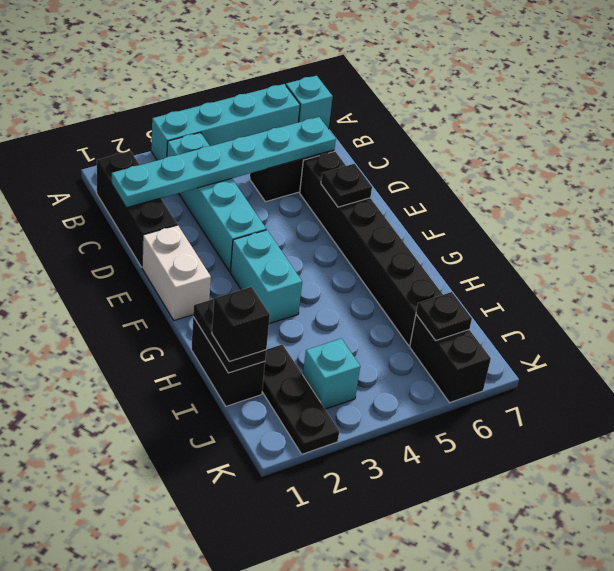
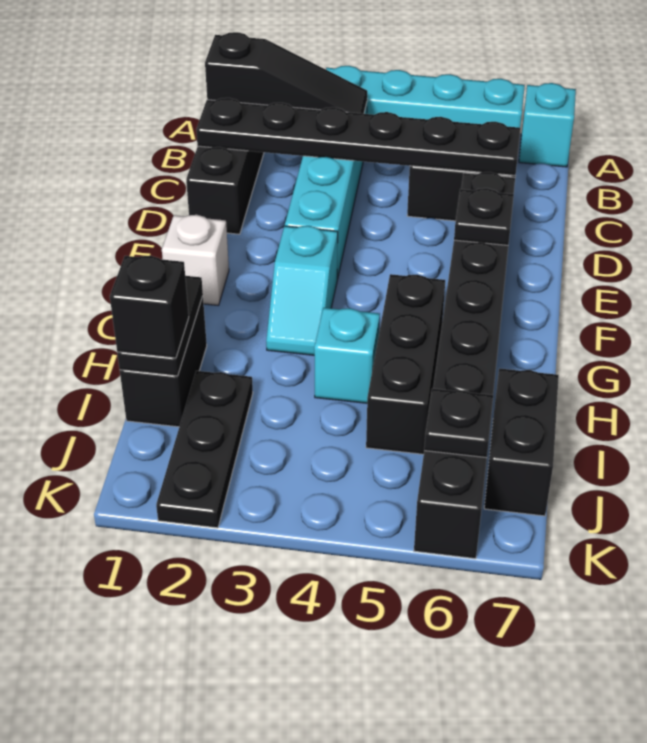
none -> black 1x3 slope [205,32,367,114]
cyan 1x6 plate [112,117,336,208] -> black 1x6 plate [196,98,521,176]
white 1x2 brick [142,225,211,320] -> white 1x1 brick [162,215,229,306]
cyan 1x2 brick [230,230,302,324] -> cyan 1x2 slope [266,226,338,355]
none -> black 1x3 brick [366,274,445,454]
none -> black 1x2 brick [484,368,559,516]
cyan 1x1 brick [303,339,360,409] -> cyan 1x1 brick moved to [314,308,380,403]

